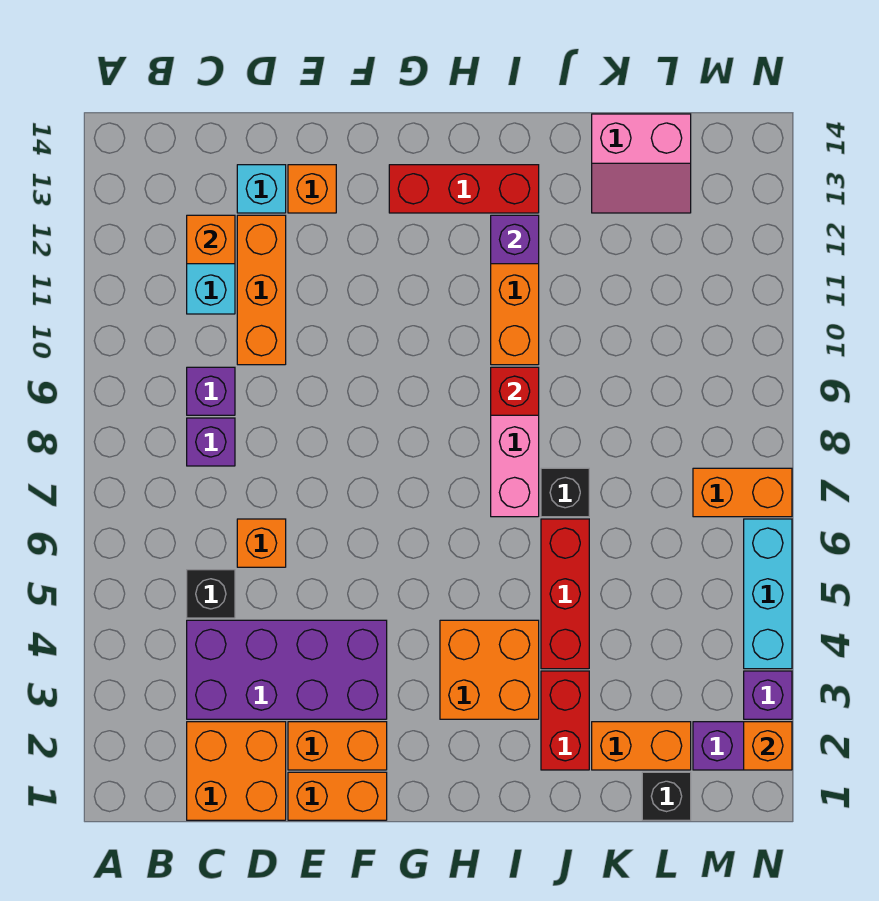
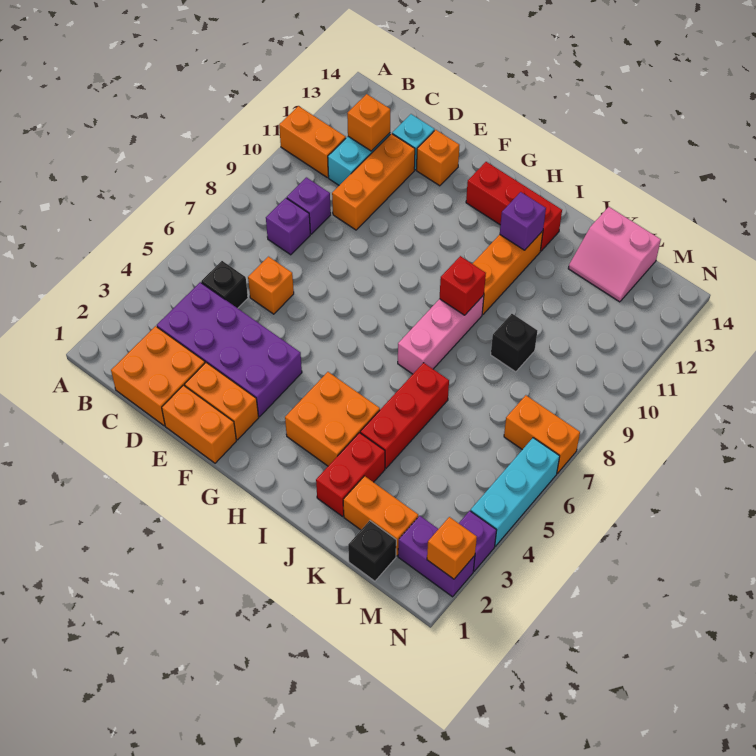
none -> orange 1x2 brick [279,106,346,178]
black 1x1 brick [541,468,589,517] -> black 1x1 brick moved to [491,314,537,372]

